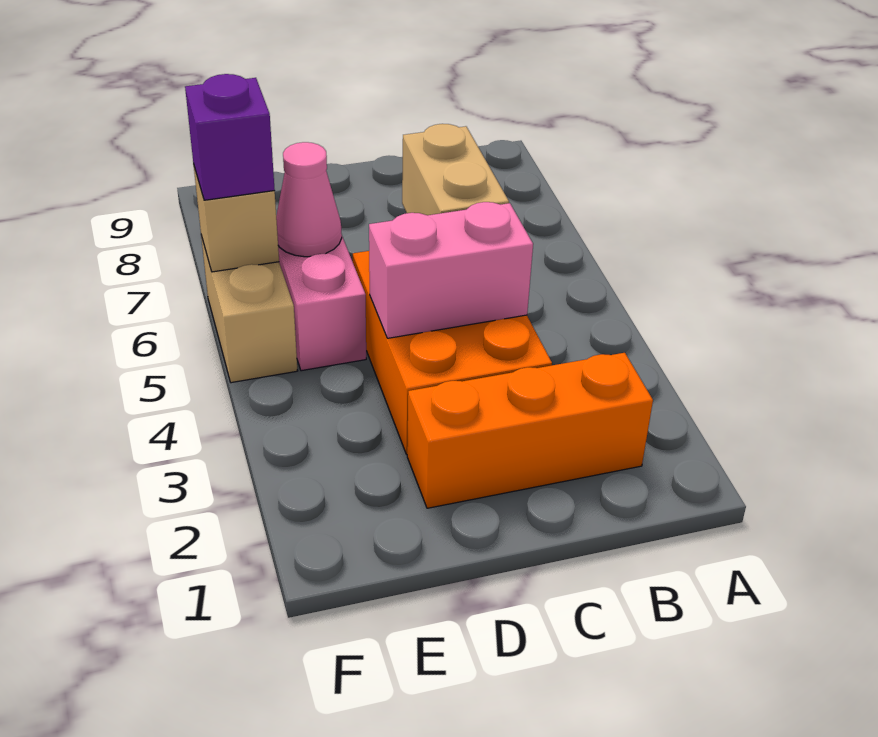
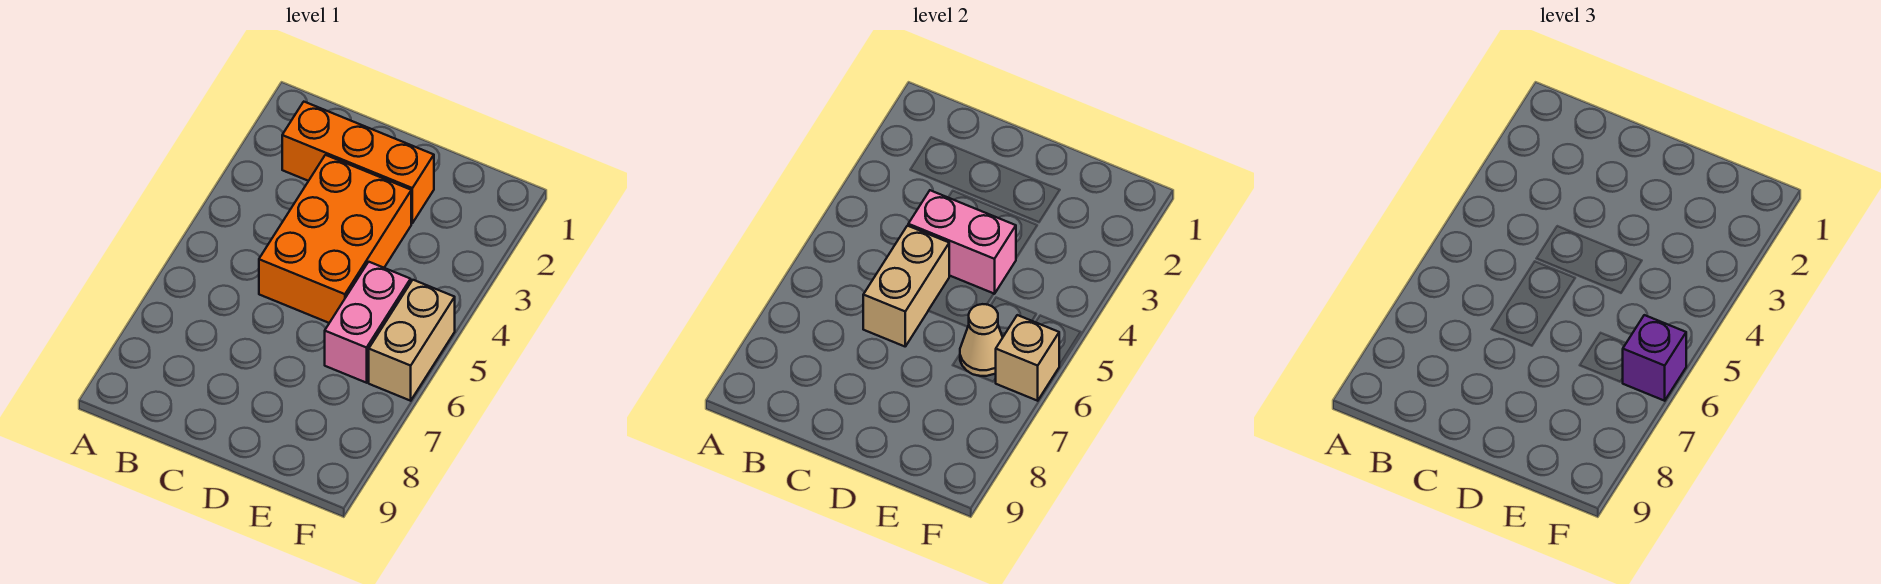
pink 1x1 cone [276,142,342,257] -> tan 1x1 cone [960,304,1003,376]

